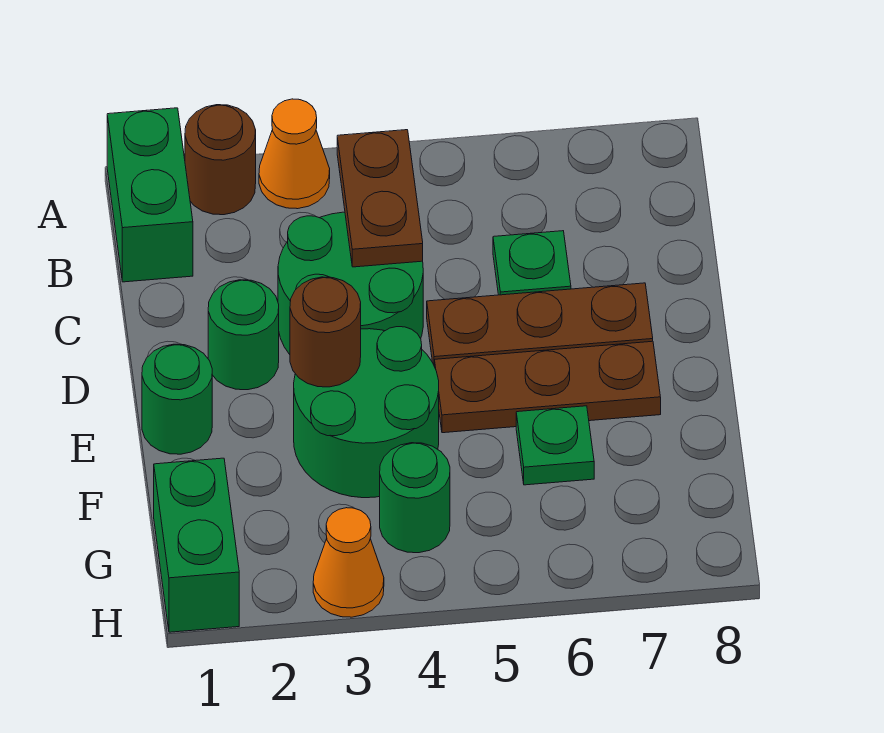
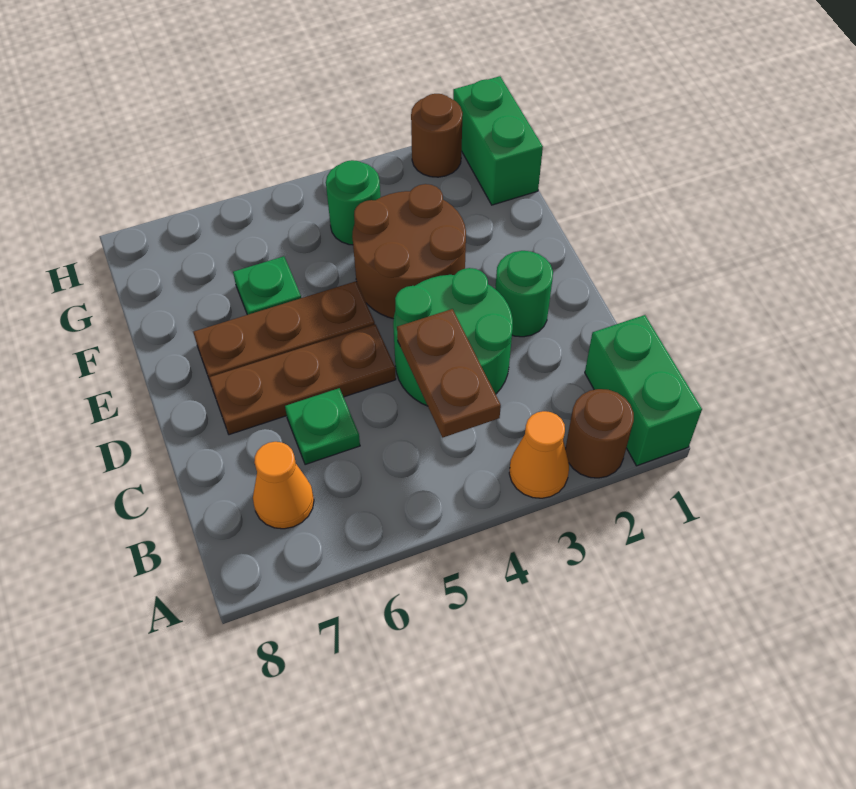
green 1x1 round brick [142,344,212,454] -> none
green 2x2 round brick [294,327,439,498] -> brown 2x2 round brick [352,184,466,319]
brown 1x1 round brick [290,277,361,387] -> brown 1x1 round brick moved to [411,94,463,177]
orange 1x1 cone [313,508,384,617] -> orange 1x1 cone moved to [253,442,314,529]

